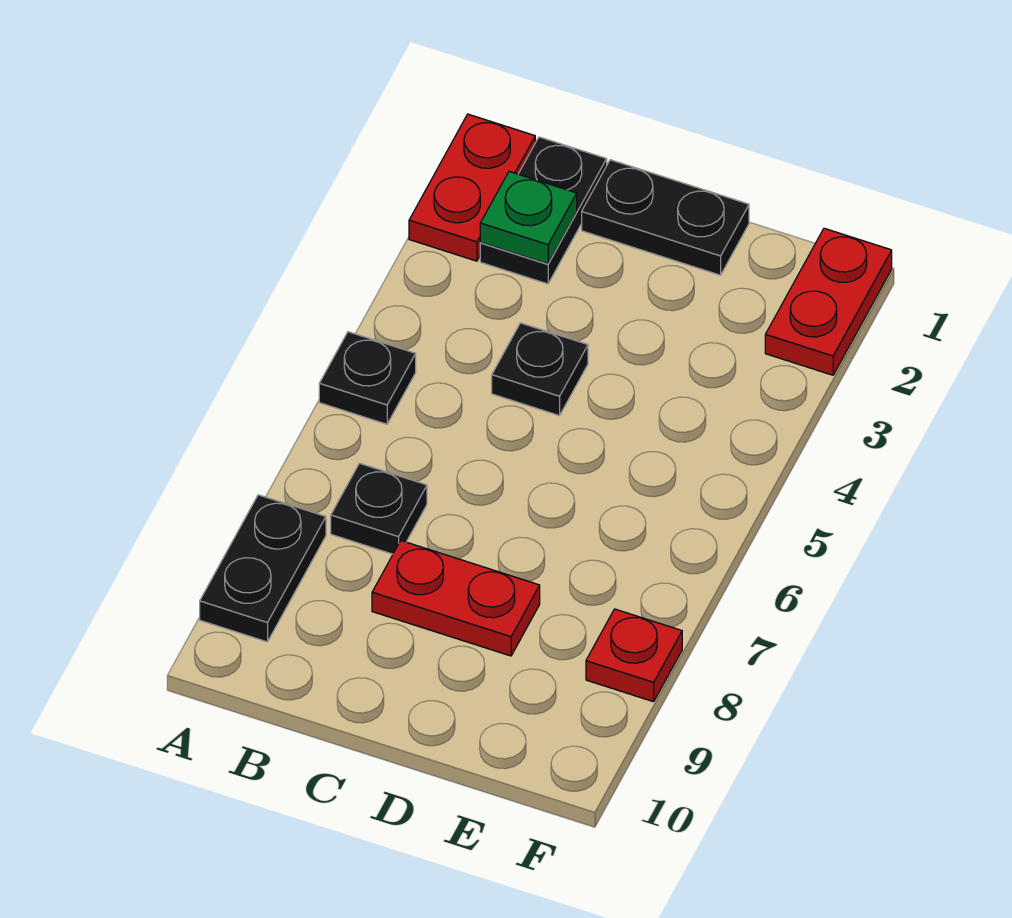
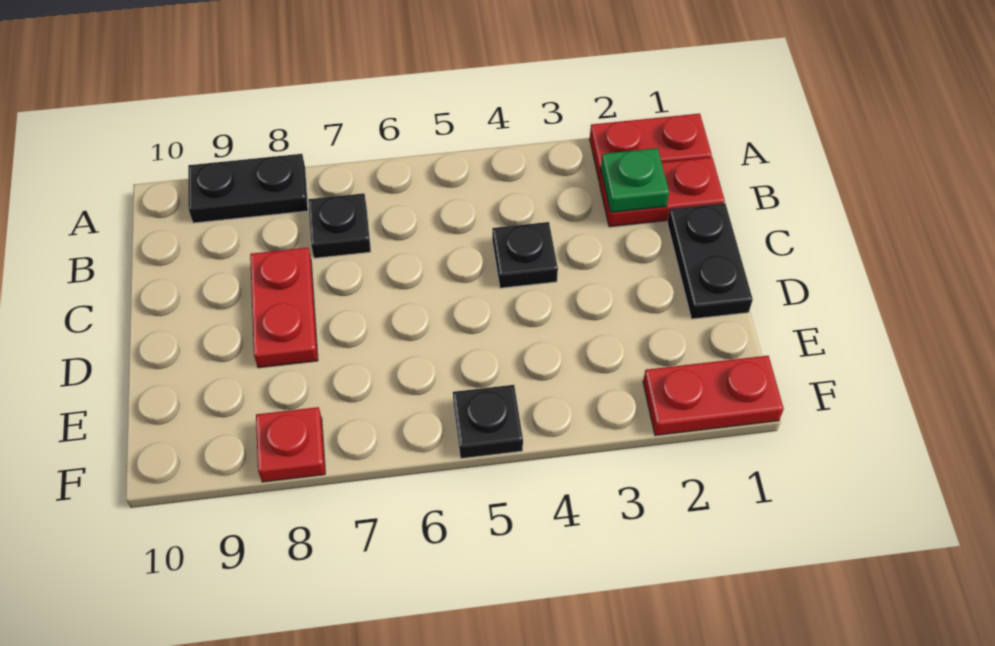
black 1x1 plate [319,332,416,424] -> black 1x1 plate moved to [453,385,523,459]
black 1x2 plate [480,137,607,284] -> red 1x2 plate [599,157,725,227]

